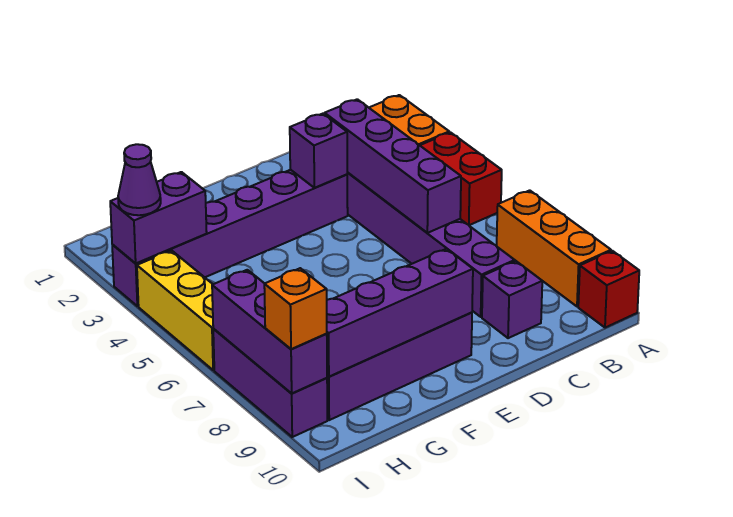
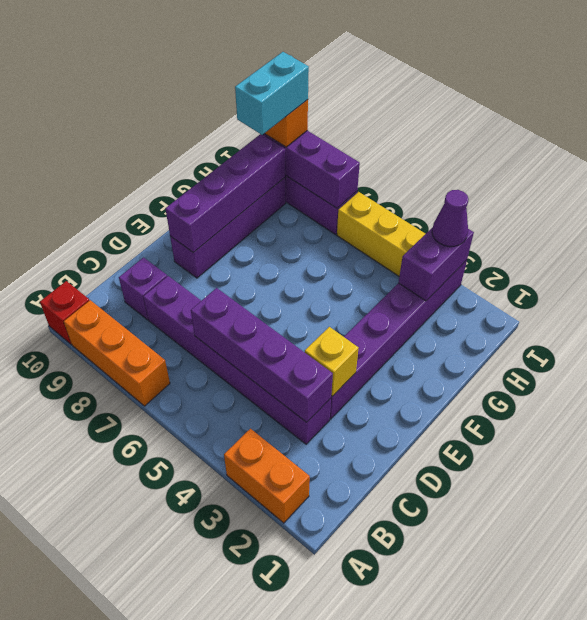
red 1x2 brick [420,132,502,225] -> none
purple 1x1 brick [290,114,347,188] -> yellow 1x1 brick [305,327,359,396]
none -> cyan 1x2 brick [235,52,309,135]

